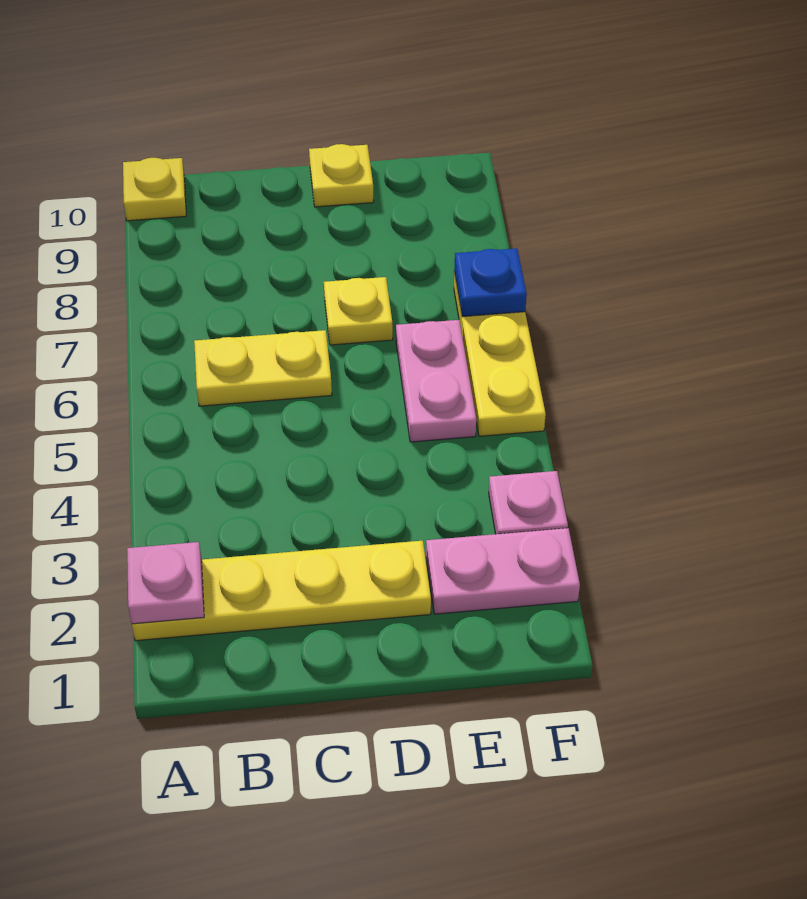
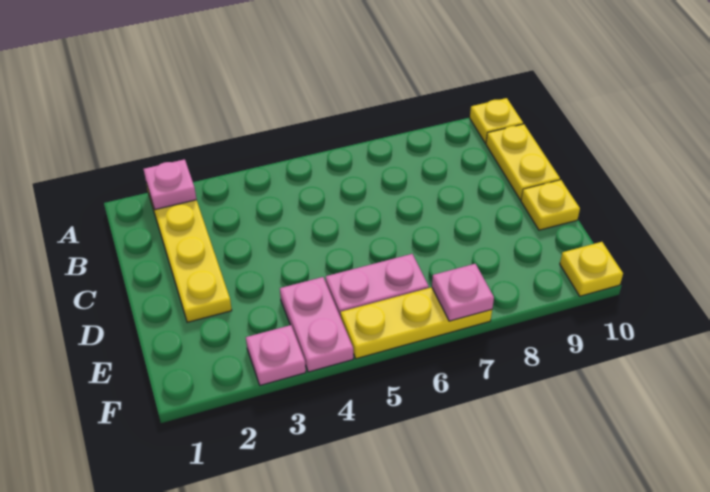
yellow 1x2 plate [194,330,332,406] -> yellow 1x2 plate moved to [486,124,560,200]
yellow 1x1 plate [324,277,393,345] -> yellow 1x1 plate moved to [560,242,623,296]
pink 1x2 plate [426,528,580,614] -> pink 1x2 plate moved to [280,277,353,372]
blue 1x1 plate [454,248,527,317] -> pink 1x1 plate [432,264,494,321]

